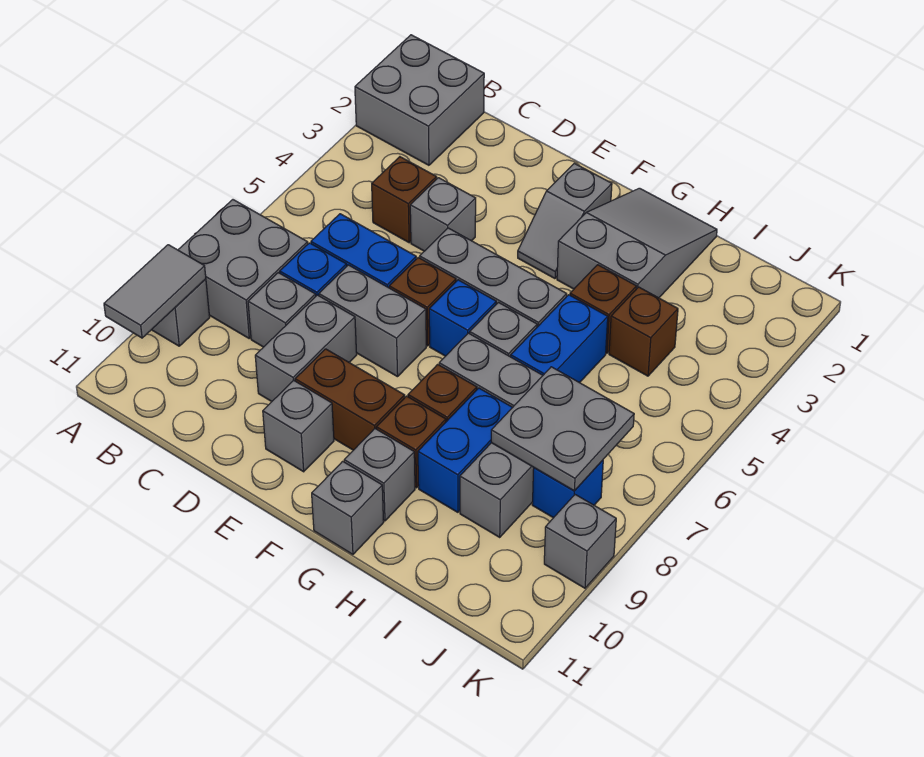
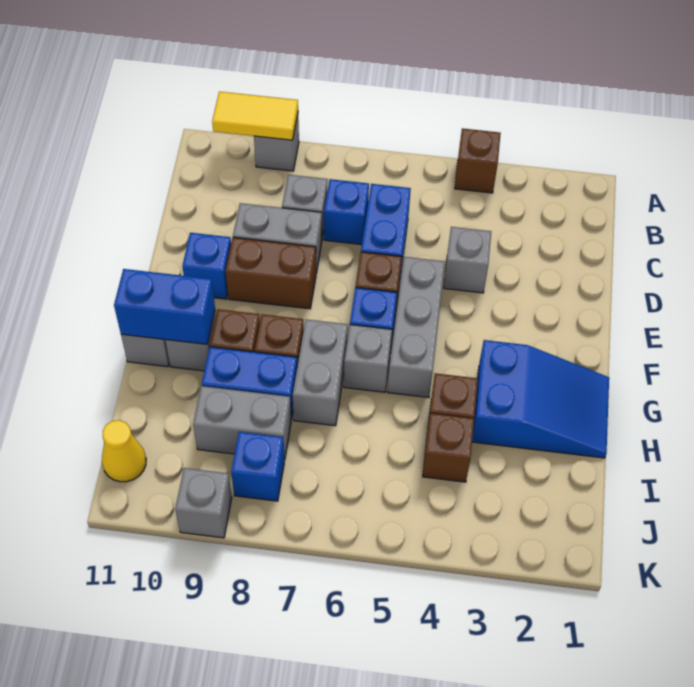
grey 2x2 brick [355,35,484,165] -> none
grey 2x2 brick [178,200,308,338] -> none
grey 1x2 tile [104,245,206,338] -> yellow 1x2 tile [212,92,298,140]
brown 1x1 brick [372,157,437,243] -> brown 1x1 brick moved to [455,128,501,193]
grey 1x2 brick [319,265,426,377] -> none
brown 1x2 brick [295,349,405,450] -> brown 1x2 brick turned to [225,237,316,309]
grey 1x1 brick [263,380,334,472] -> blue 1x1 brick [182,233,231,299]
grey 1x2 slope [518,163,612,279] -> none
grey 2x3 slope [557,188,717,298] -> blue 2x3 slope [472,340,609,458]
blue 1x2 brick [511,295,608,383] -> blue 1x2 brick moved to [114,269,215,344]
grey 2x2 plate [491,367,634,491] -> none
none -> yellow 1x1 cone [102,420,146,482]

